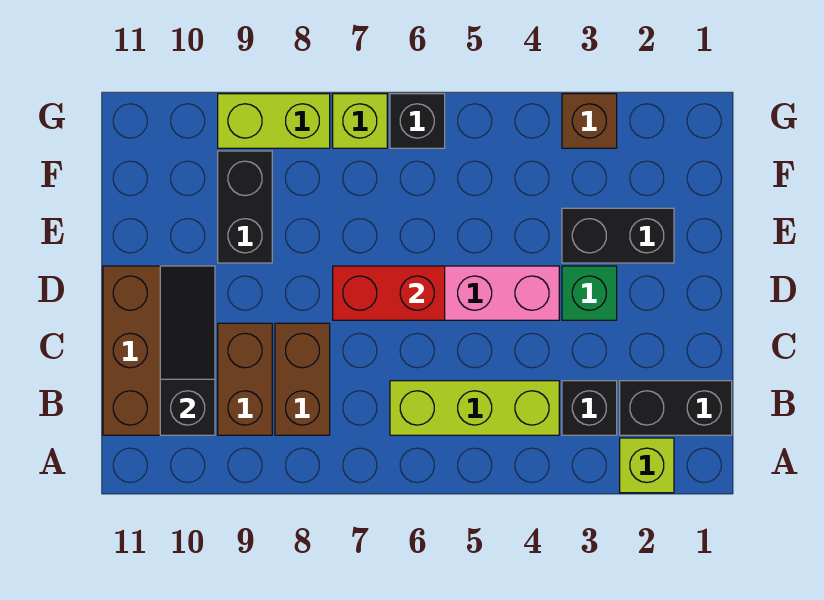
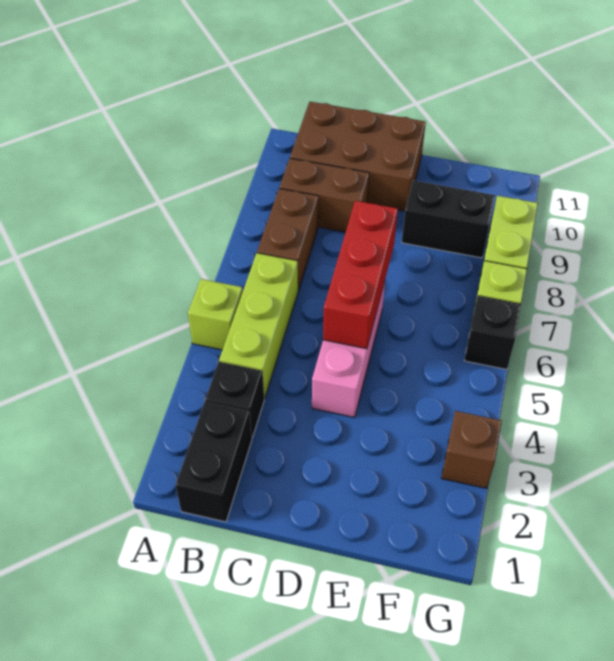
lime 1x1 brick [620,438,674,493] -> lime 1x1 brick moved to [188,279,243,350]
brown 1x2 brick [275,323,330,435] -> brown 1x2 brick turned to [257,188,318,291]
black 1x3 slope [160,266,215,435] -> none
green 1x1 brick [562,266,617,320] -> none
red 1x2 brick [333,266,445,320] -> red 1x3 brick [323,201,398,349]
black 1x2 brick [562,208,674,263] -> none

